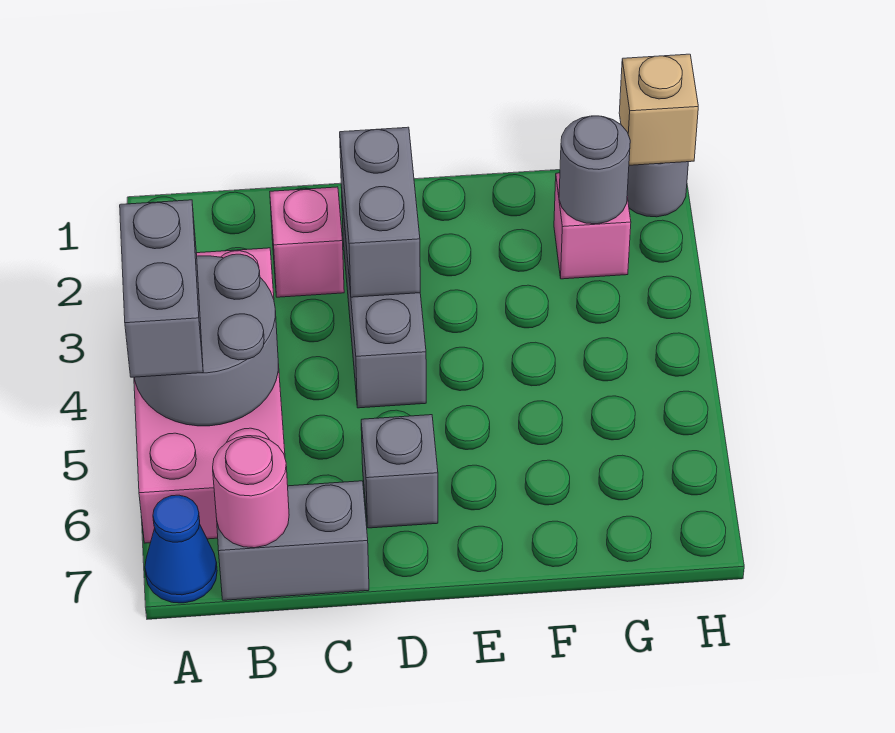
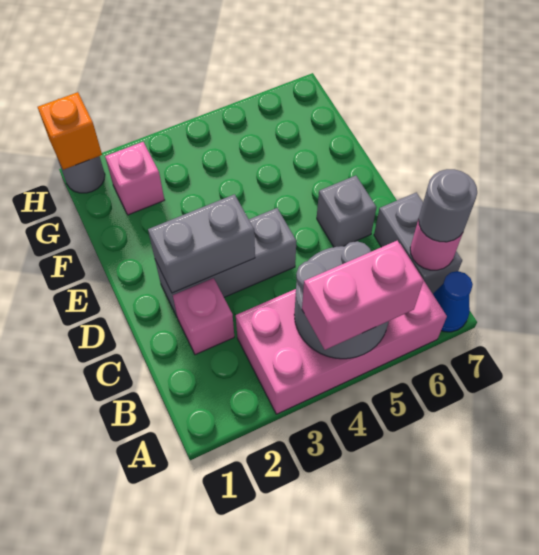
grey 1x2 brick [120,200,203,377] -> pink 1x2 brick [302,241,423,350]
grey 1x1 round brick [559,116,630,224] -> grey 1x1 round brick moved to [419,169,477,242]
tan 1x1 brick [619,54,698,165] -> orange 1x1 brick [38,92,102,170]

